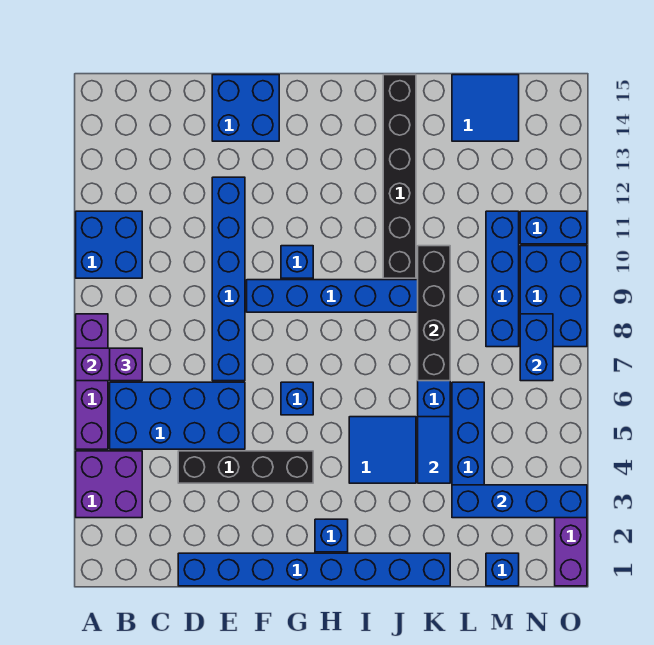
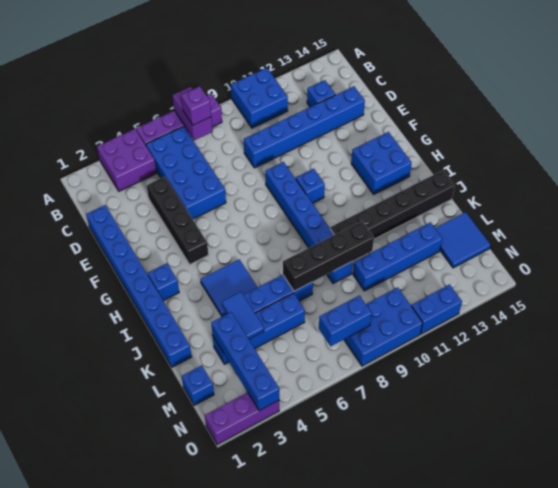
blue 1x6 brick [212,177,245,381] -> blue 1x6 brick moved to [244,86,365,168]
blue 2x2 brick [212,75,279,141] -> blue 2x2 brick moved to [351,132,412,194]
blue 1x1 brick [281,382,313,415] -> blue 1x1 brick moved to [307,80,335,107]
blue 1x2 tile [418,417,450,483] -> blue 1x2 tile turned to [222,292,264,339]
blue 1x4 brick [486,211,519,347] -> blue 1x4 brick moved to [353,222,442,291]
blue 1x2 brick [520,211,587,244] -> blue 1x2 brick turned to [411,285,462,334]

